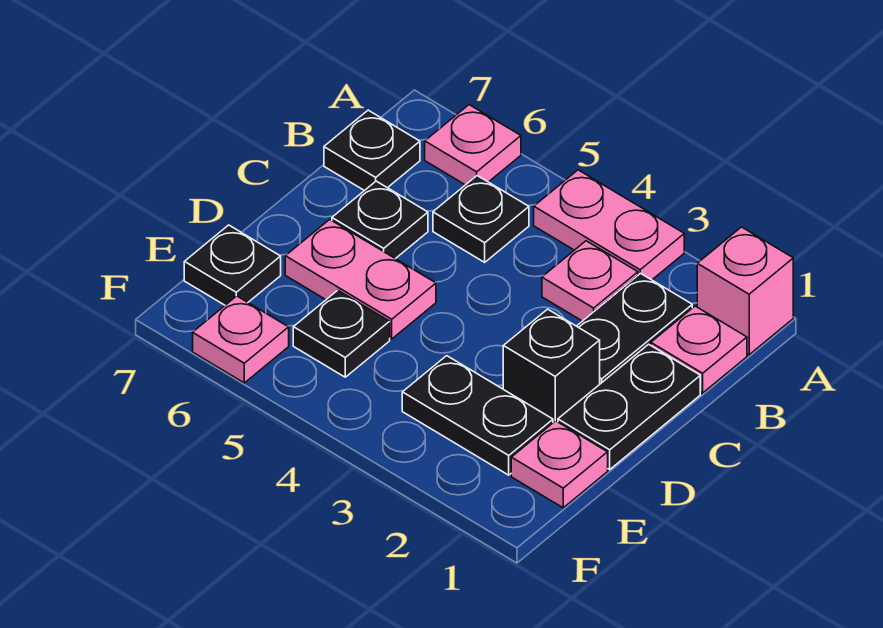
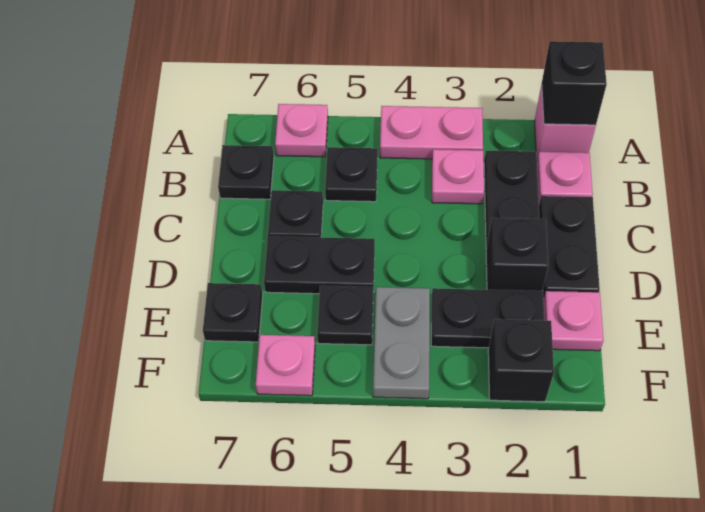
none -> black 1x1 brick [542,41,607,125]
pink 1x2 plate [285,219,436,339] -> black 1x2 plate [264,236,375,294]
none -> grey 1x2 plate [373,287,430,399]
none -> black 1x1 brick [488,319,554,402]

